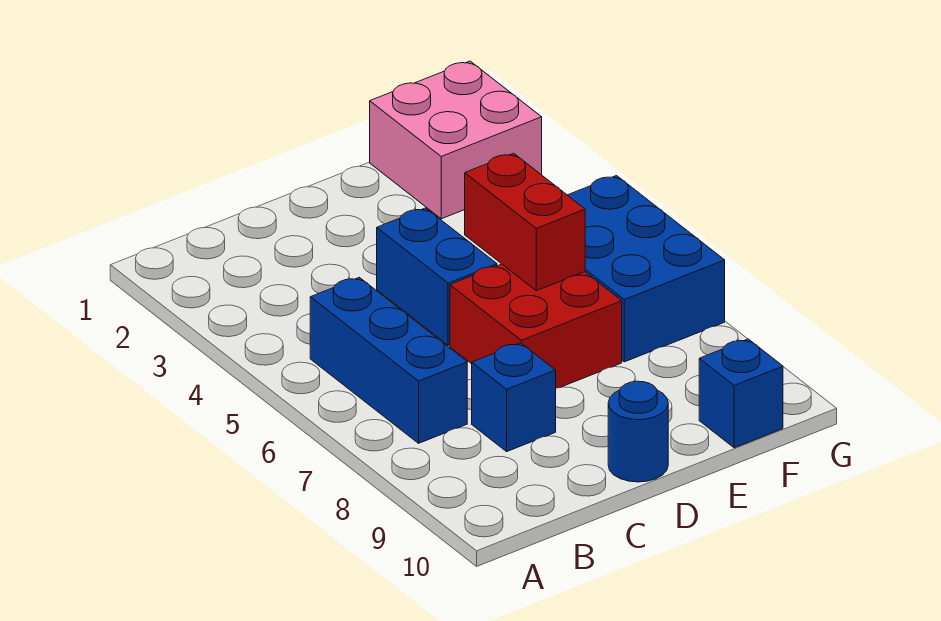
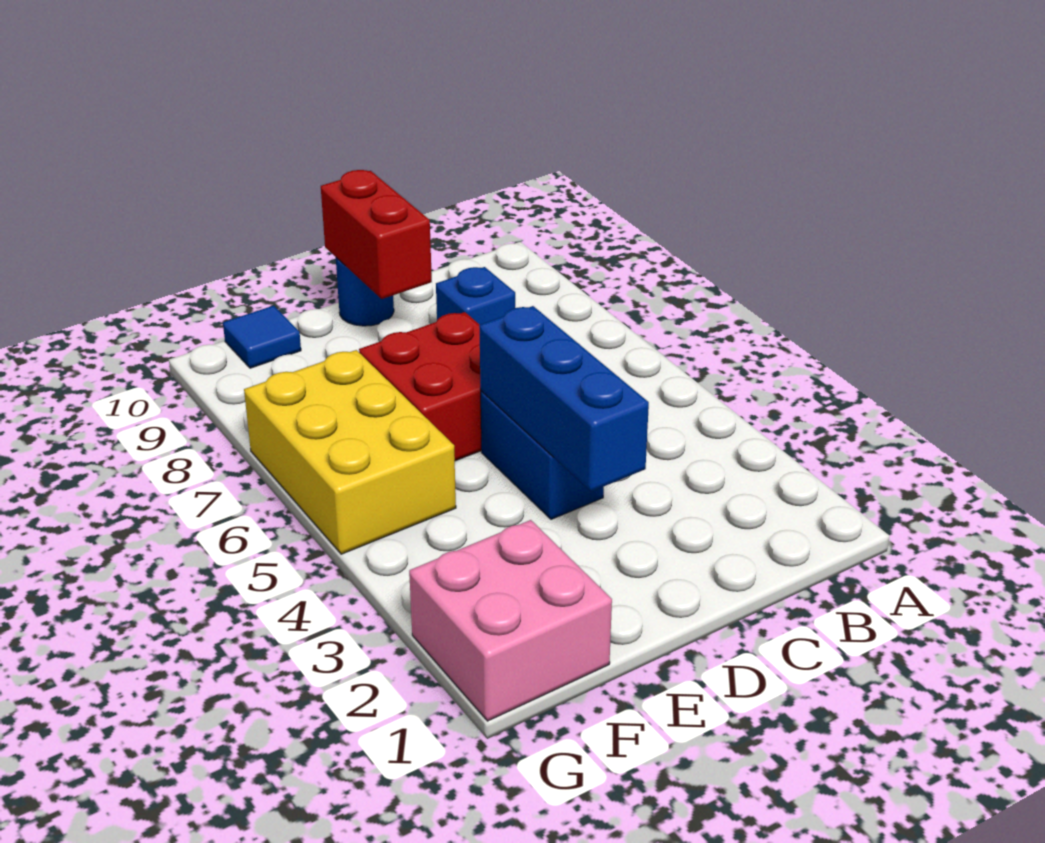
blue 1x3 brick [310,277,467,443] -> blue 1x3 brick moved to [479,306,649,492]
red 1x2 brick [465,153,585,291] -> red 1x2 brick moved to [321,170,432,299]
blue 2x3 brick [568,176,725,362] -> yellow 2x3 brick [244,350,456,554]
blue 1x1 brick [699,339,783,448] -> blue 1x1 tile [223,306,301,368]

